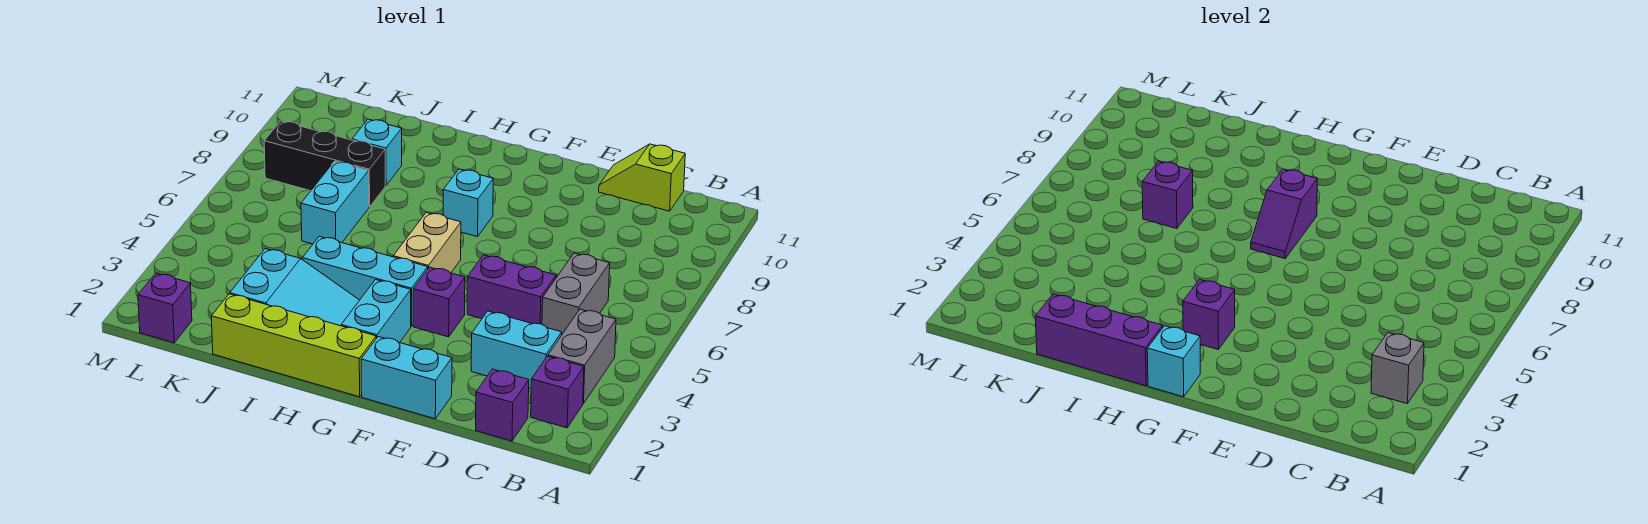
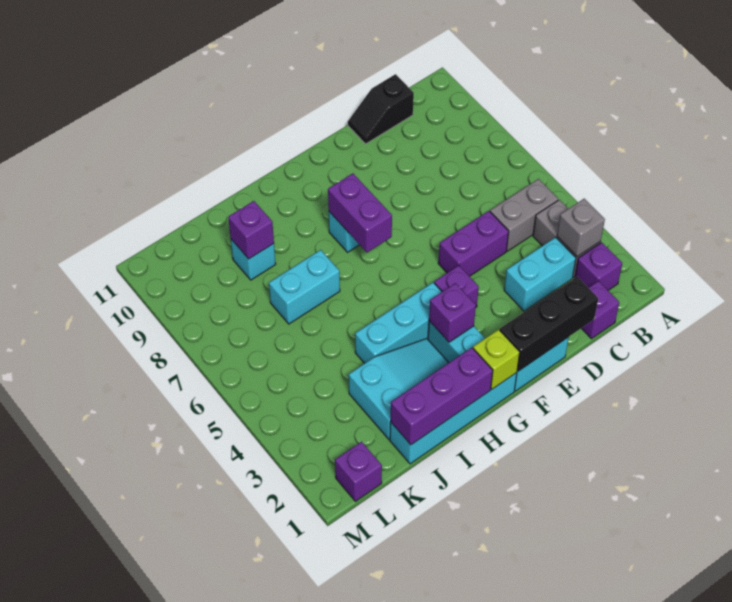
grey 1x2 brick [542,253,610,334] -> grey 1x2 brick turned to [490,179,558,251]
lime 1x2 slope [599,144,685,211] -> black 1x2 slope [348,74,414,144]
lime 1x4 brick [211,294,376,397] -> cyan 1x4 brick [390,373,517,464]
cyan 1x1 brick [1147,326,1200,397] -> lime 1x1 brick [473,329,520,389]
tan 1x2 brick [393,212,461,273] -> none
purple 1x2 slope [1251,169,1317,259] -> purple 1x2 brick [328,173,392,252]
cyan 1x2 brick [301,161,369,244] -> cyan 1x2 brick turned to [269,250,340,324]
purple 1x1 brick [1142,161,1193,229] -> purple 1x1 brick moved to [228,201,274,259]
black 1x3 brick [264,121,385,207] -> black 1x3 brick moved to [500,277,598,371]

